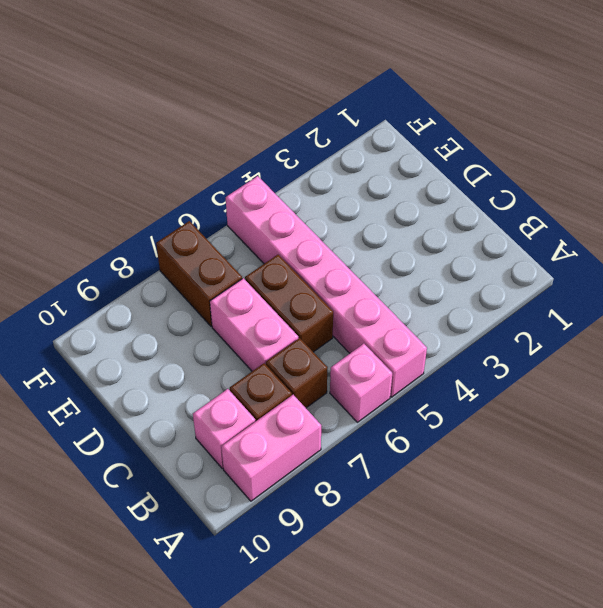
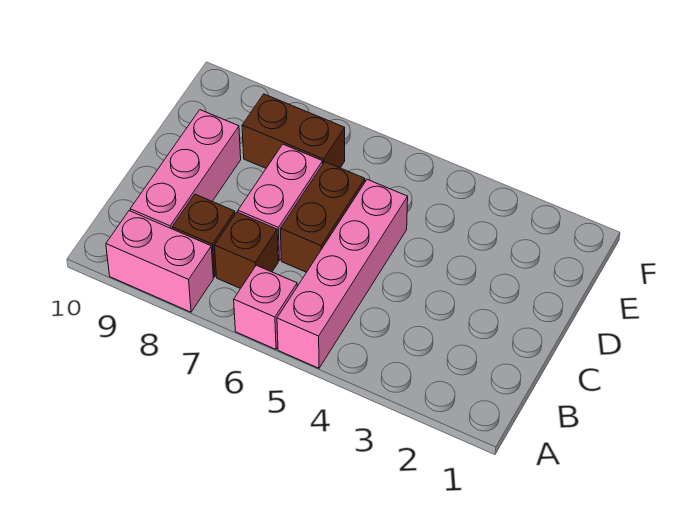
pink 1x6 brick [226,176,427,397] -> pink 1x4 brick [277,179,408,368]
pink 1x1 brick [193,389,255,469] -> pink 1x3 brick [130,110,241,229]
brown 1x2 brick [156,221,242,326] -> brown 1x2 brick turned to [242,94,345,168]

